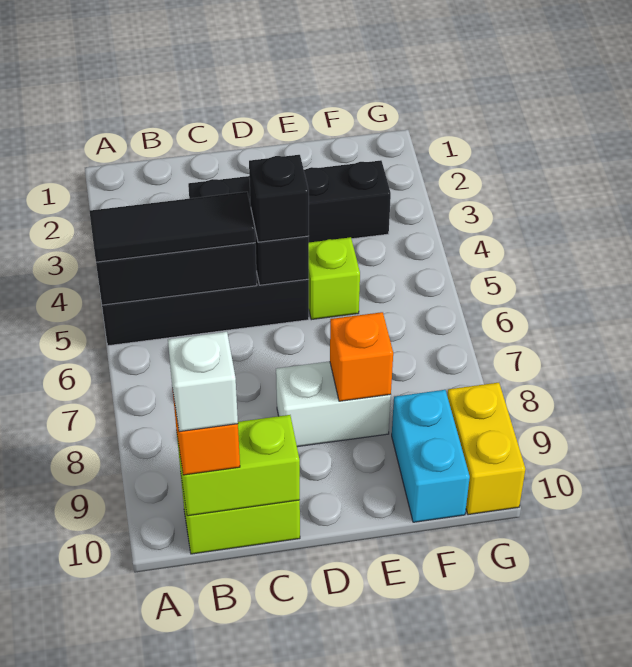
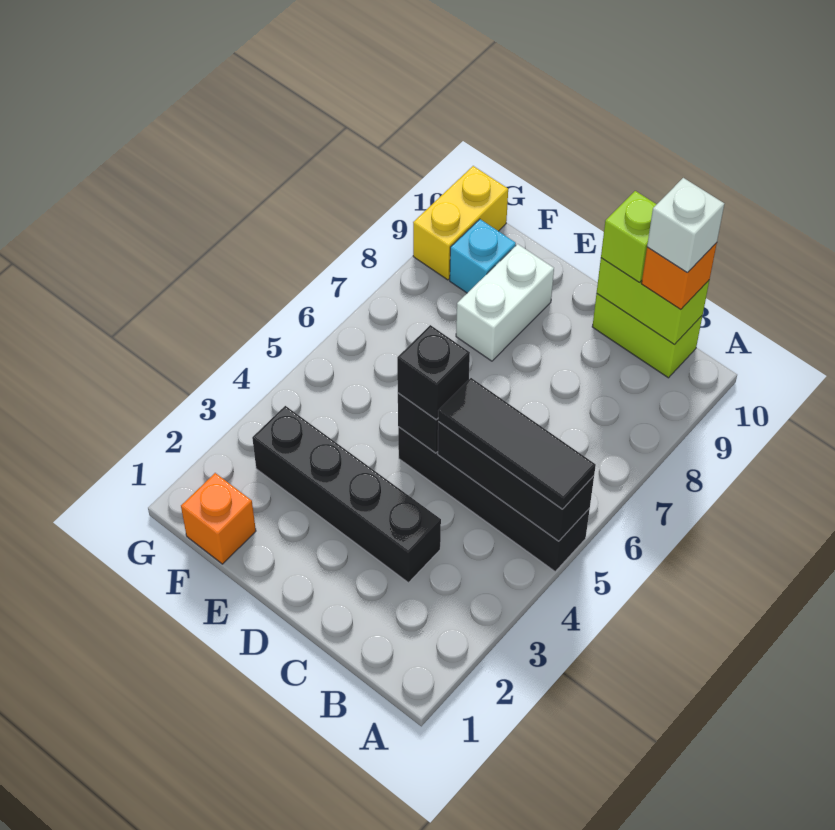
white 1x2 brick [276,361,391,447] -> white 1x2 brick turned to [456,244,554,361]
lime 1x1 brick [308,237,360,320] -> lime 1x1 brick moved to [601,191,657,282]
orange 1x1 brick [330,312,393,401] -> orange 1x1 brick moved to [181,473,256,564]
cyan 1x2 brick [392,390,470,522] -> cyan 1x1 brick [450,219,516,293]

